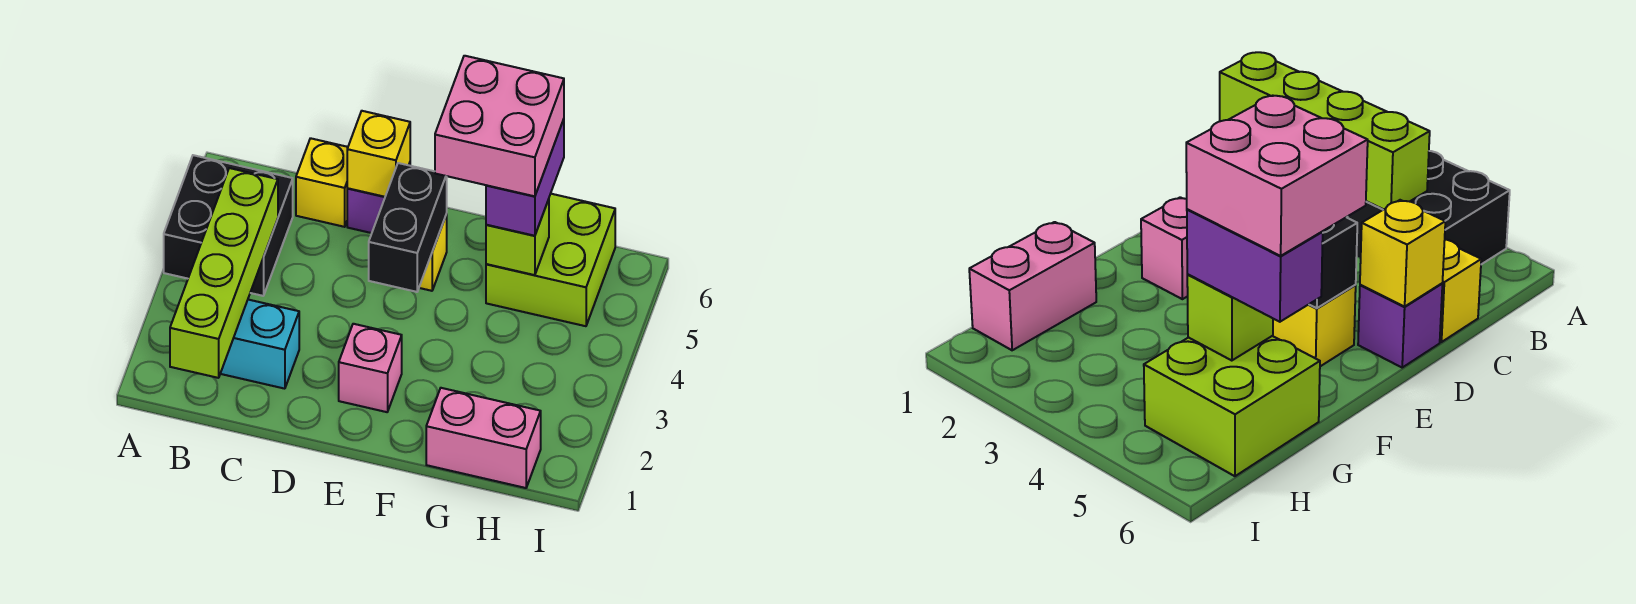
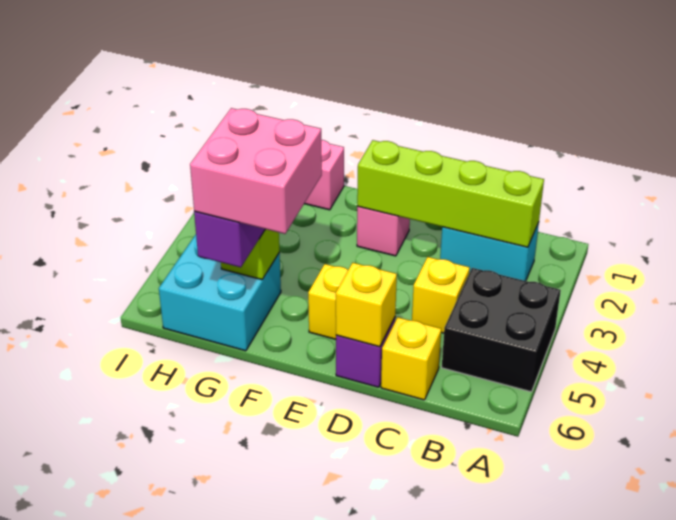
lime 1x4 brick [170,168,278,378] -> lime 1x4 brick turned to [357,140,544,247]
none -> yellow 1x1 brick [412,257,470,333]
black 1x2 brick [369,163,447,292] -> none
lime 2x2 brick [486,194,615,326] -> cyan 2x2 brick [159,235,281,351]

